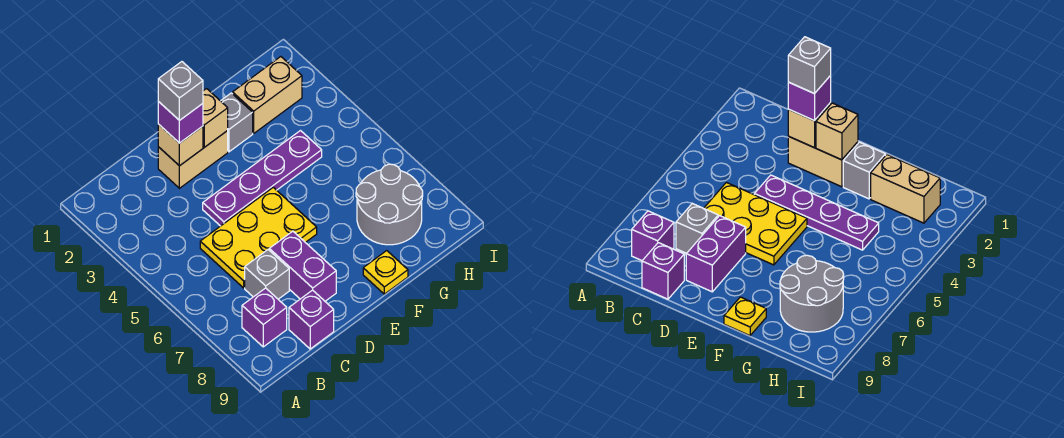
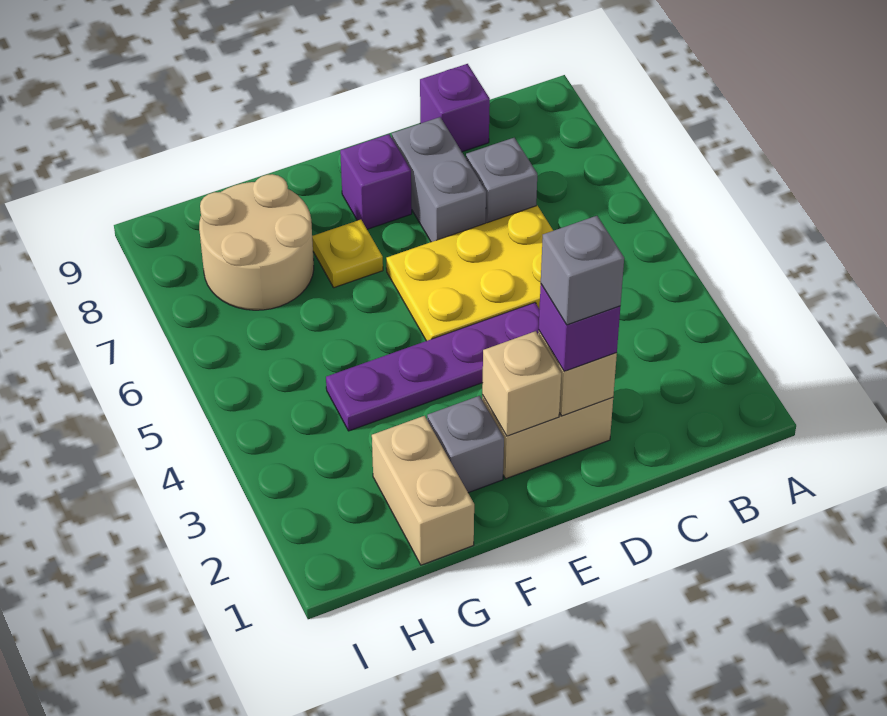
purple 1x1 brick [242,288,287,347] -> purple 1x1 brick moved to [340,134,412,229]
purple 1x2 brick [269,231,336,301] -> grey 1x2 brick [392,117,486,242]
yellow 1x1 plate [363,251,408,294] -> yellow 1x1 plate moved to [312,220,383,288]
tan 1x2 brick [233,57,302,133] -> tan 1x2 brick turned to [372,416,474,565]
grey 2x2 round brick [356,164,423,245] -> tan 2x2 round brick [199,174,314,310]

